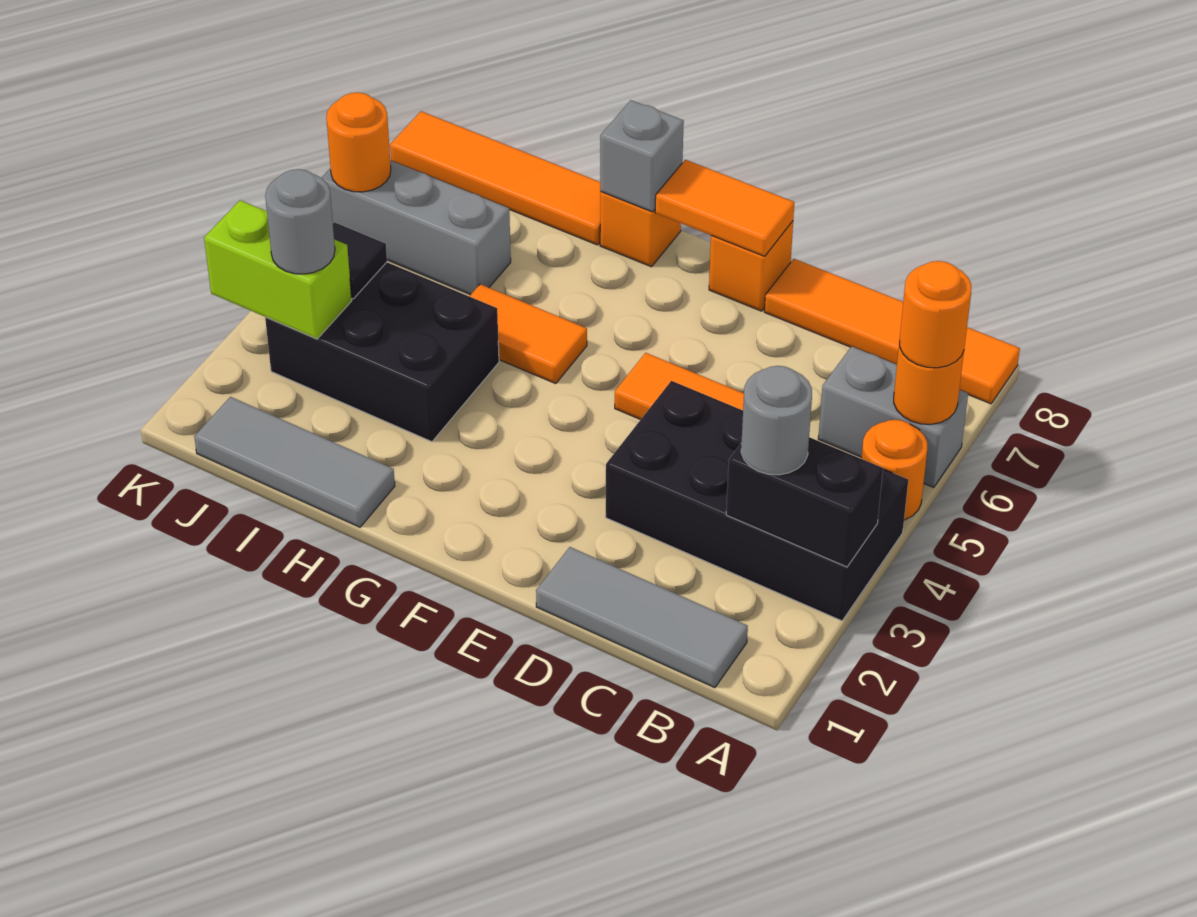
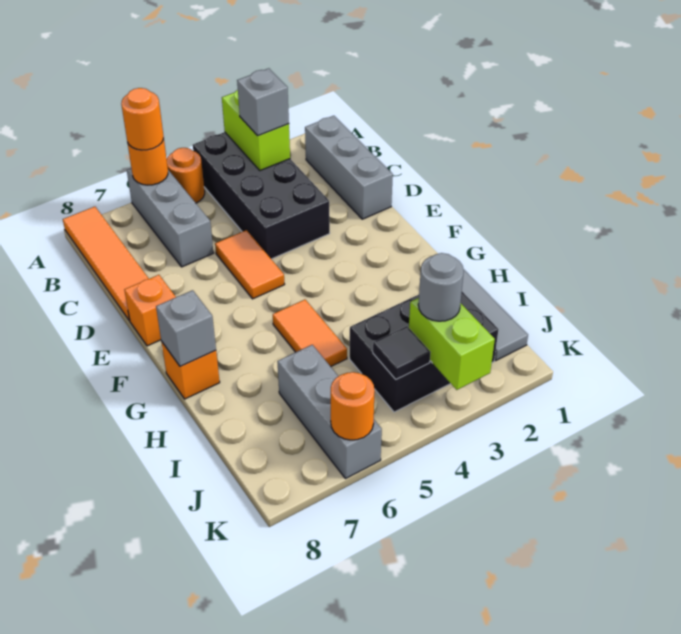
black 1x2 brick [726,437,883,567] -> lime 1x2 brick [222,90,290,171]
grey 1x2 brick [818,346,968,488] -> grey 1x3 brick [127,168,213,267]
grey 1x3 tile [536,547,748,688] -> grey 1x3 brick [305,116,393,219]
grey 1x1 round brick [741,366,812,475] -> grey 1x1 brick [237,68,289,136]
orange 1x2 tile [655,160,794,256] -> none
black 2x3 brick [265,262,499,442] -> black 2x3 brick turned to [350,292,499,412]
orange 1x4 tile [390,111,601,245] -> none

